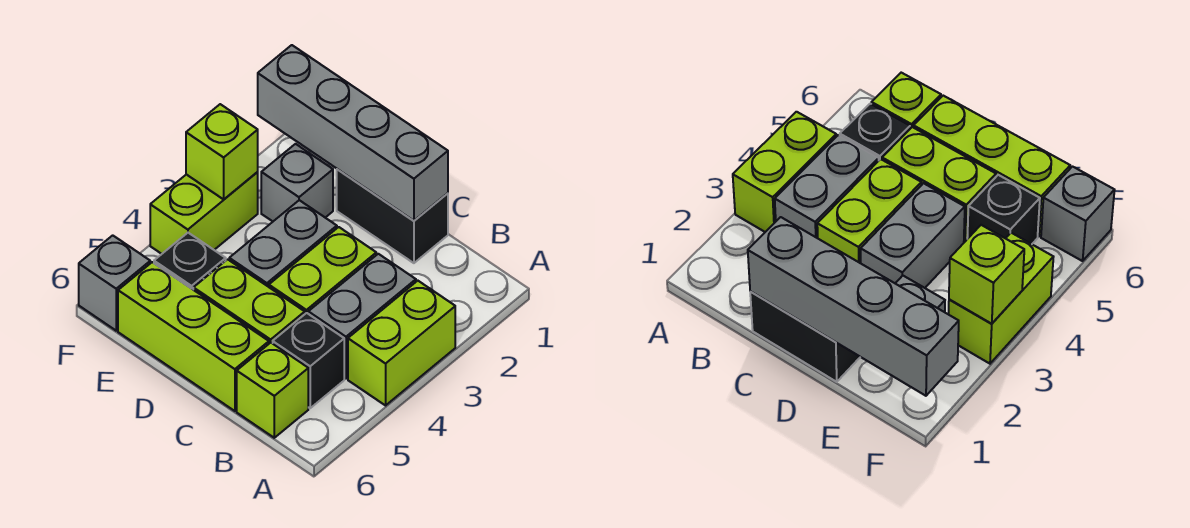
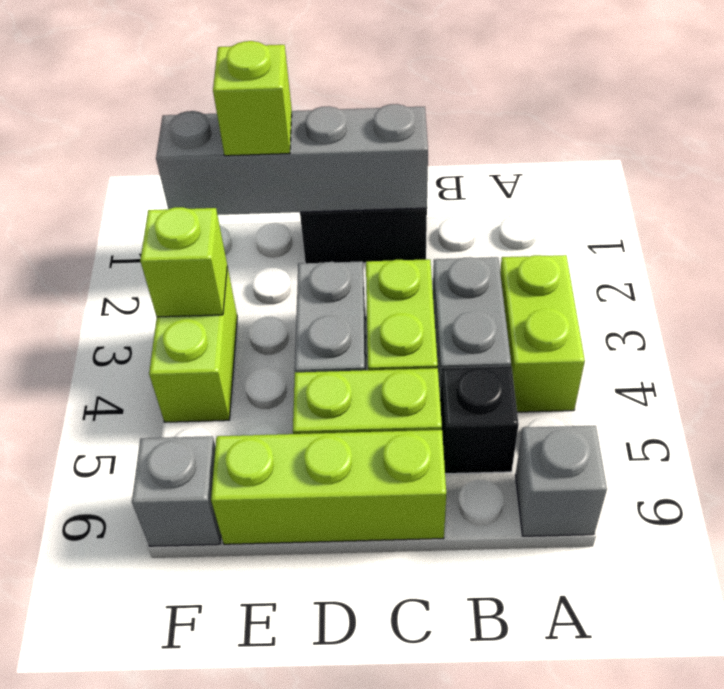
lime 1x1 brick [237,343,308,438] -> lime 1x1 brick moved to [213,41,292,156]
grey 1x1 brick [261,144,333,221] -> grey 1x1 brick moved to [516,426,607,536]
black 1x1 brick [154,233,226,289] -> none

